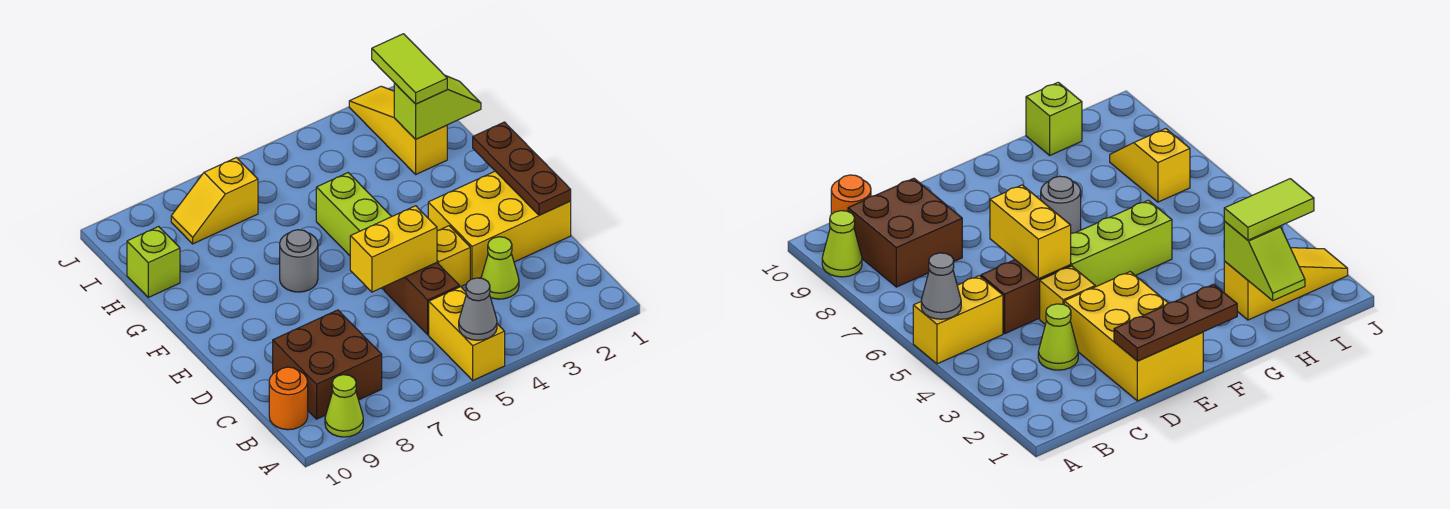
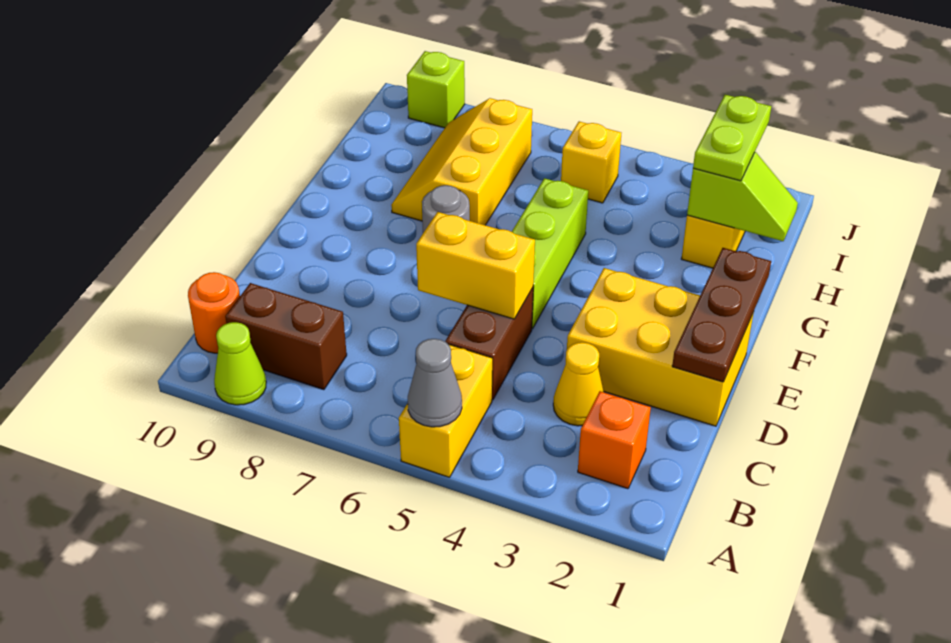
none -> orange 1x1 brick [578,391,651,489]
brown 2x2 brick [273,310,382,419] -> brown 1x2 brick [225,283,347,390]
lime 1x1 cone [481,237,519,299] -> yellow 1x1 cone [553,342,604,426]
yellow 1x1 brick [437,226,470,287] -> yellow 1x1 brick moved to [561,121,621,203]
lime 1x2 tile [372,34,447,104] -> lime 1x2 plate [693,95,771,181]
lime 1x1 brick [127,227,180,297] -> lime 1x1 brick moved to [407,51,465,128]
yellow 1x2 slope [171,158,258,244] -> yellow 2x3 slope [391,98,532,225]

